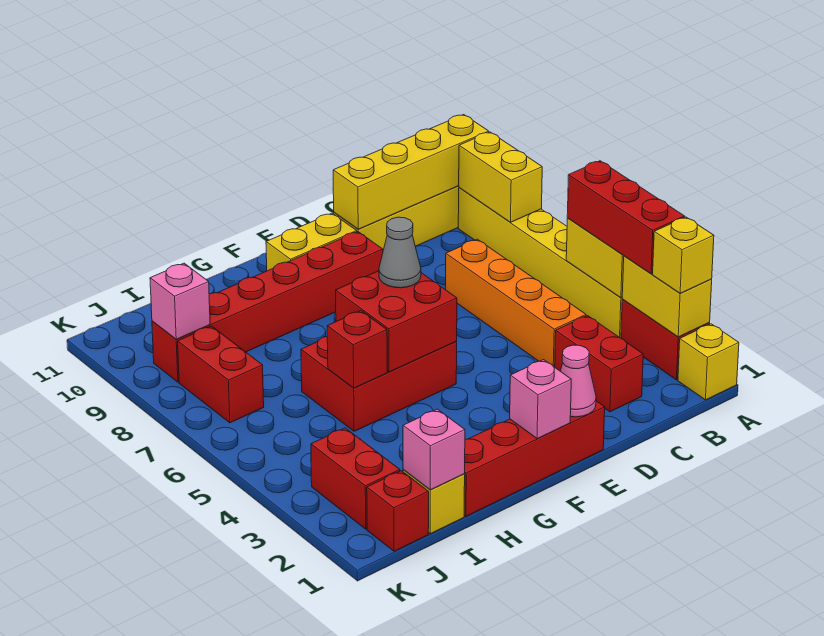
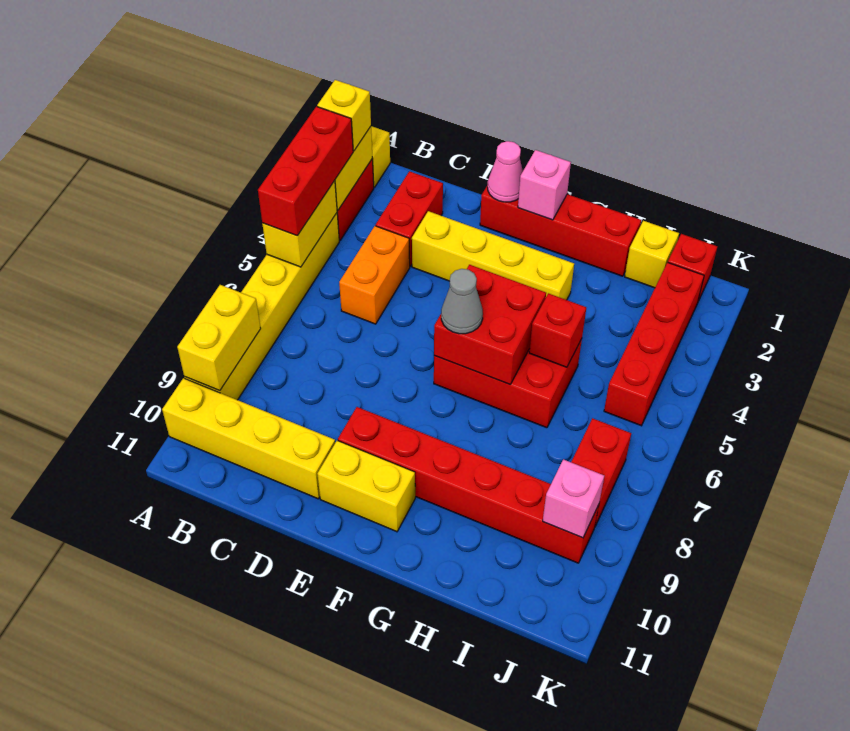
yellow 1x4 brick [333,115,489,229] -> yellow 1x4 brick moved to [412,211,574,300]
orange 1x4 brick [446,239,586,367] -> orange 1x2 brick [339,226,410,324]
pink 1x1 brick [403,409,465,490] -> none
red 1x2 brick [311,428,400,529] -> red 1x4 brick [604,262,704,426]

